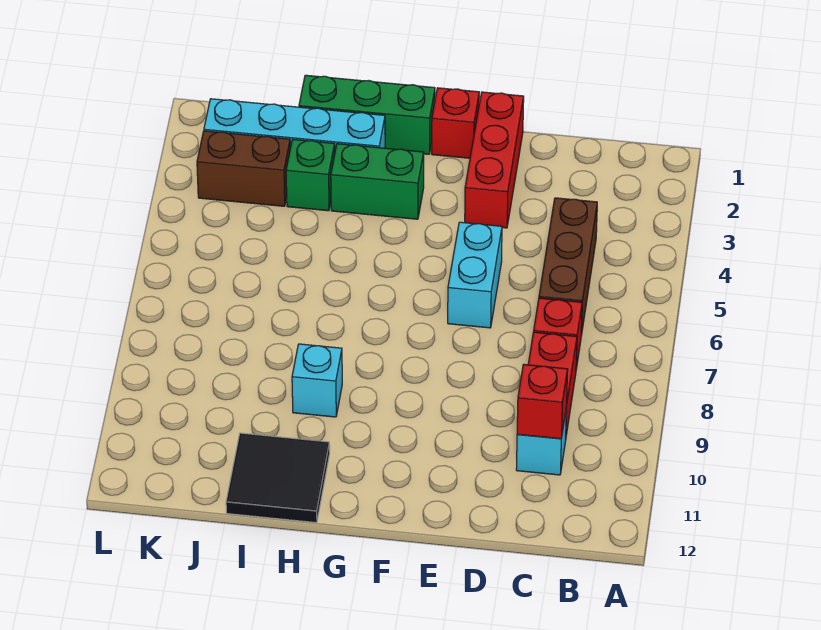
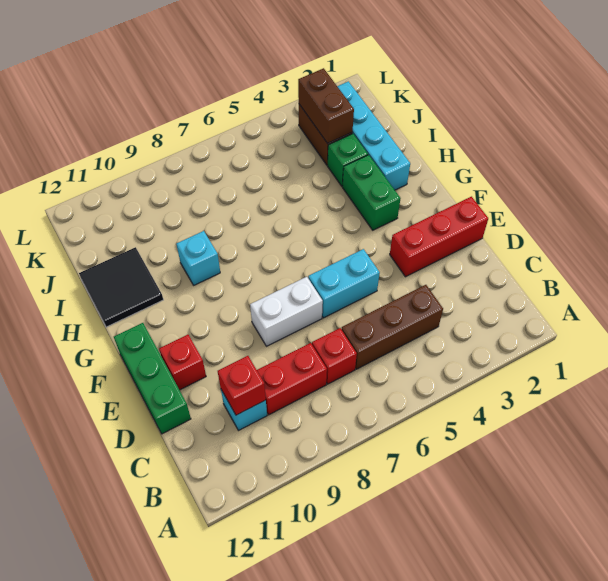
none -> white 1x2 brick [250,277,323,346]
red 1x1 brick [432,88,479,158] -> red 1x1 brick moved to [159,335,206,390]
green 1x3 brick [299,75,435,154] -> green 1x3 brick moved to [114,323,191,434]
none -> brown 1x2 brick [298,68,354,144]

